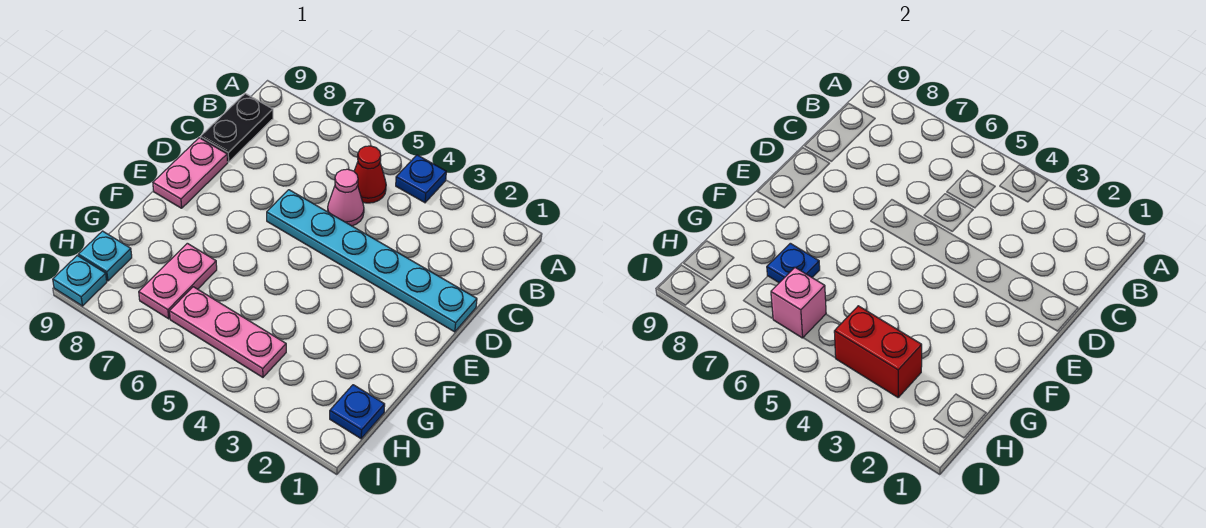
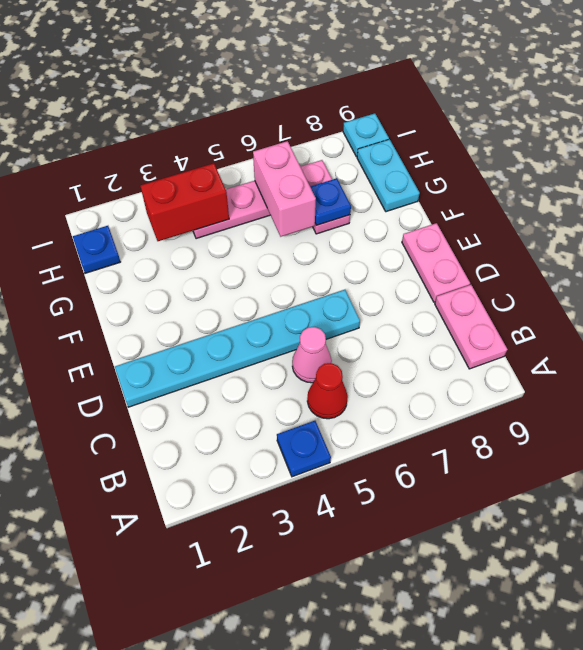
black 1x2 plate [200,94,273,162] -> pink 1x2 plate [435,285,507,369]
pink 1x1 brick [771,267,826,338] -> pink 1x2 brick [253,141,316,237]
cyan 1x1 plate [78,231,132,281] -> cyan 1x2 plate [357,139,420,212]

